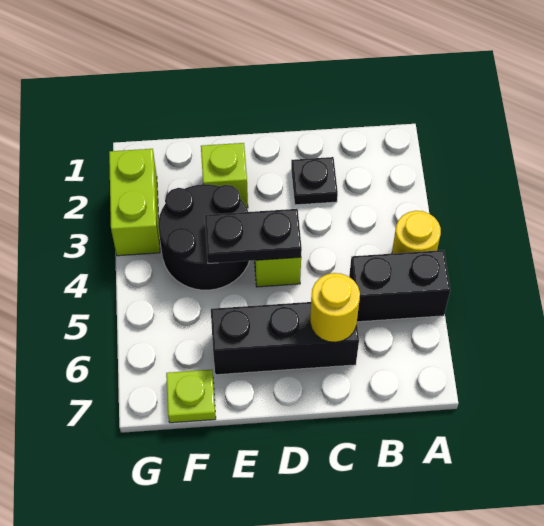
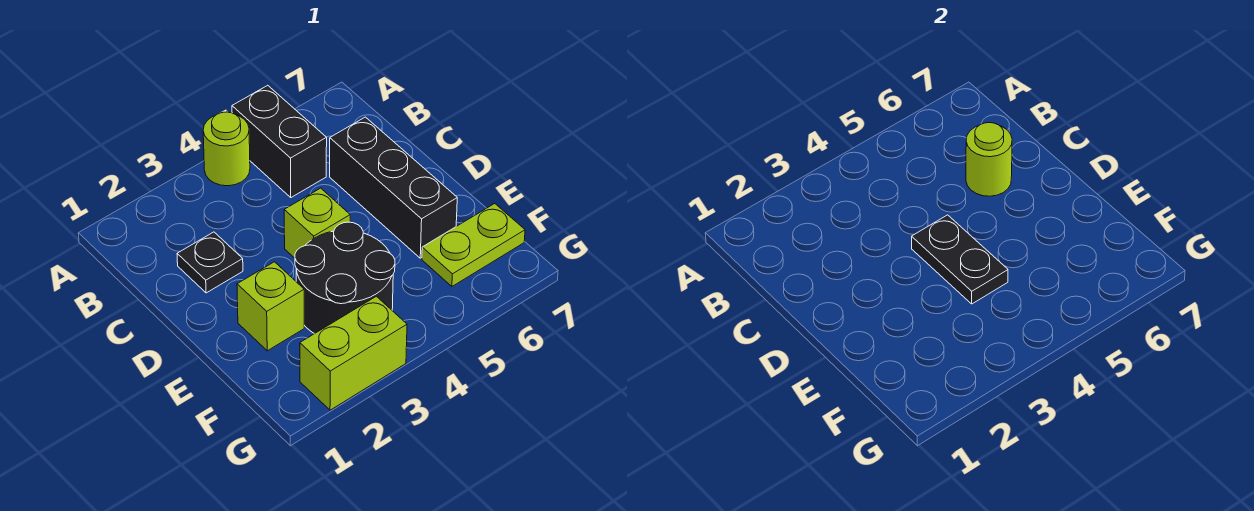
yellow 1x1 round brick [392,211,441,254] -> lime 1x1 round brick [203,112,250,186]
yellow 1x1 round brick [310,273,360,342] -> lime 1x1 round brick [966,123,1012,196]
lime 1x1 plate [166,370,216,423] -> lime 1x2 plate [422,204,525,286]

